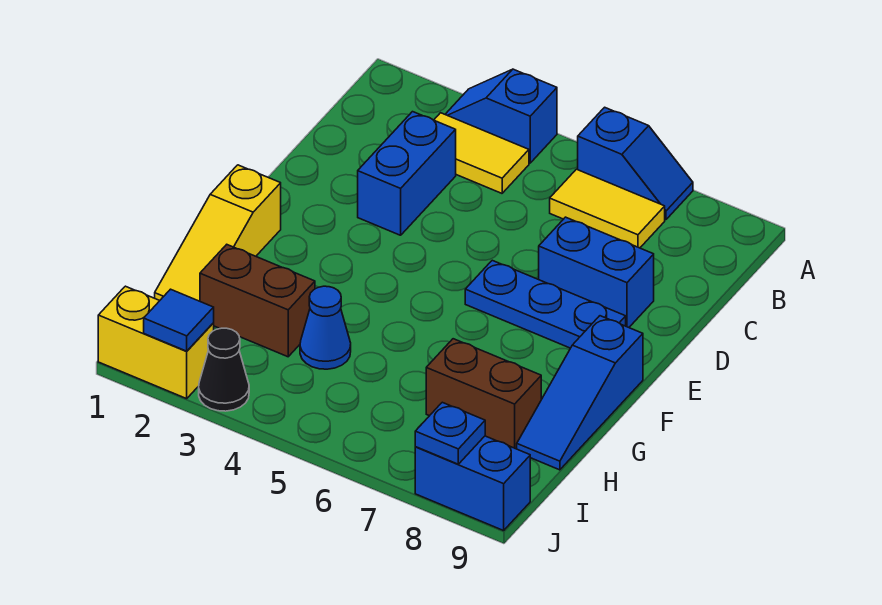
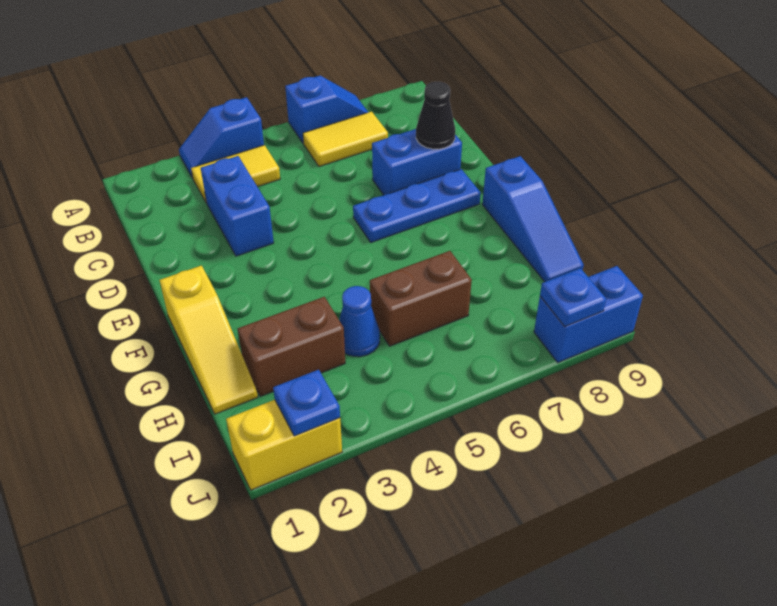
brown 1x2 brick [426,339,541,449] -> brown 1x2 brick moved to [370,251,472,346]
blue 1x1 tile [144,289,214,351] -> blue 1x1 plate [273,370,340,436]
black 1x1 cone [199,328,249,411] -> black 1x1 cone moved to [416,82,455,149]

